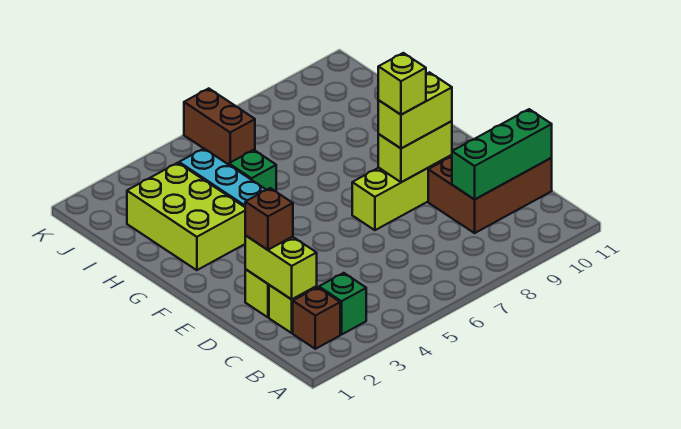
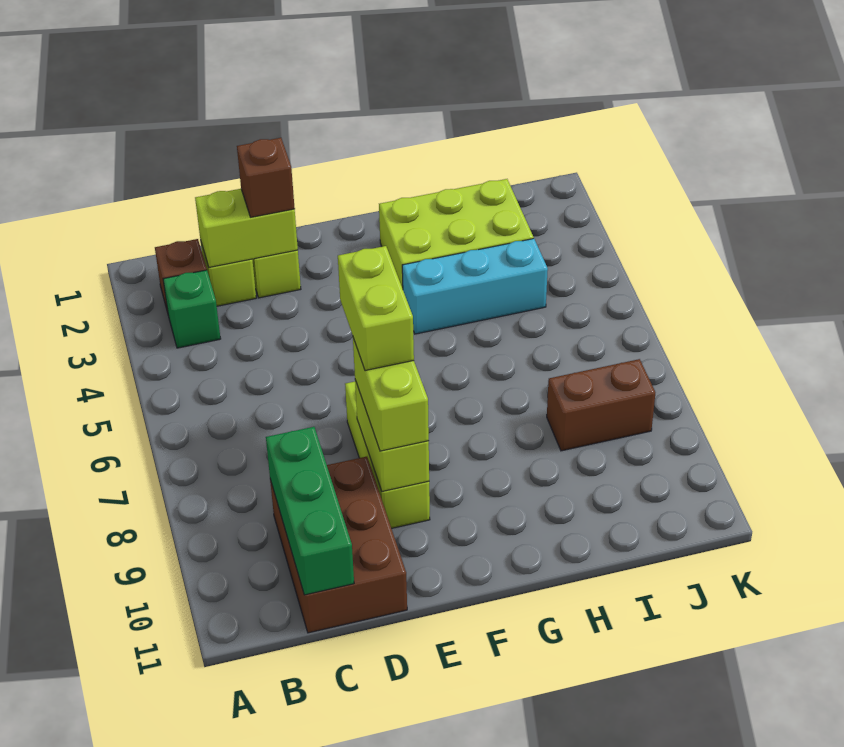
lime 1x1 brick [378,53,426,115] -> lime 1x2 brick [338,246,414,371]
green 1x1 brick [229,150,276,191] -> none
brown 1x2 brick [184,88,255,165] -> brown 1x2 brick moved to [547,359,655,451]

